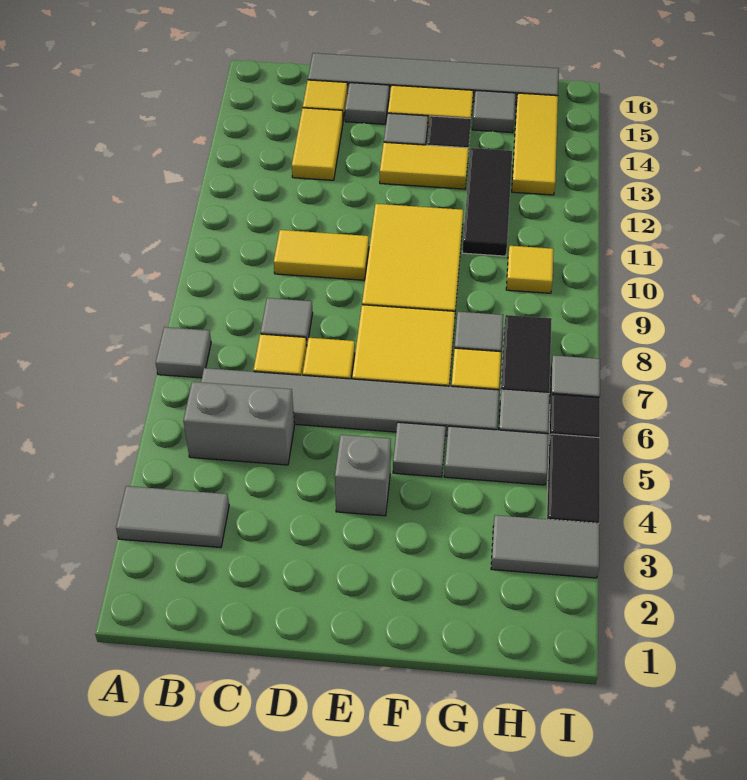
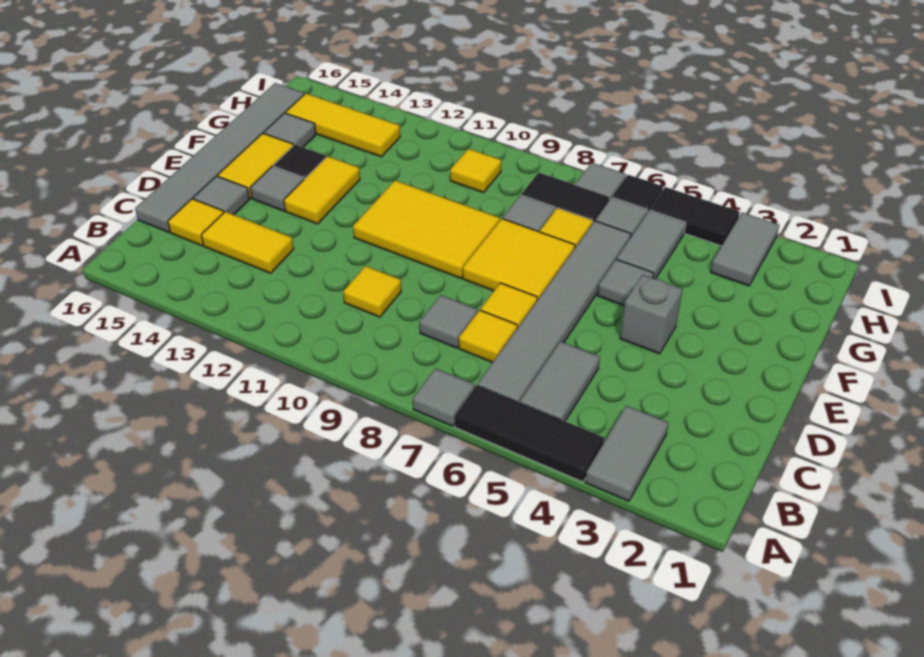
grey 1x2 brick [183,382,294,465] -> grey 1x2 tile [520,341,600,421]
yellow 1x2 tile [274,230,369,280] -> yellow 1x1 tile [343,266,401,317]
black 1x3 tile [462,148,512,256] -> black 1x3 tile moved to [455,385,604,482]

